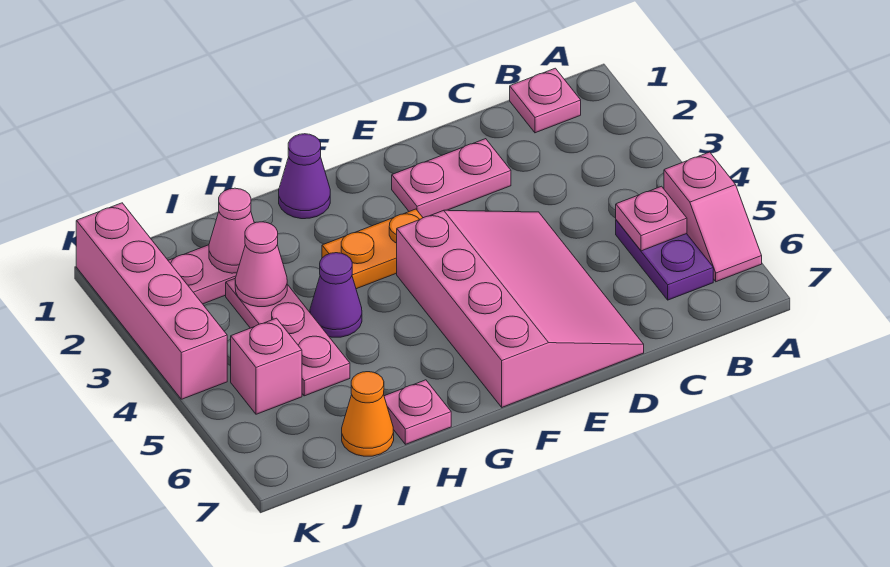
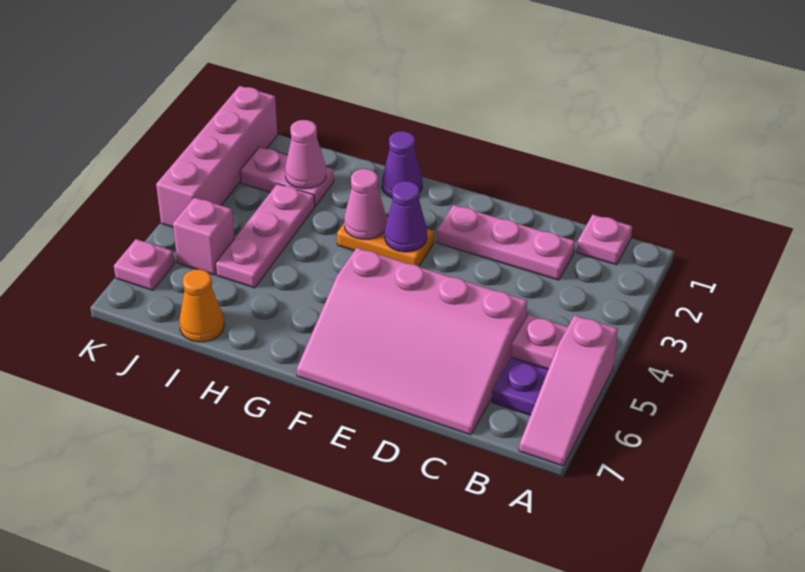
pink 1x2 slope [664,152,762,282] -> pink 1x3 slope [519,315,618,466]
pink 1x2 plate [392,139,511,218] -> pink 1x3 plate [437,205,575,280]
pink 3x4 slope [397,210,644,407] -> pink 3x4 slope turned to [297,248,527,435]
purple 1x1 cone [310,253,362,337] -> purple 1x1 cone moved to [385,181,427,252]
pink 1x1 plate [384,380,451,444] -> pink 1x1 plate moved to [114,239,175,290]
pink 1x1 cone [235,222,287,307] -> pink 1x1 cone moved to [344,169,386,239]

